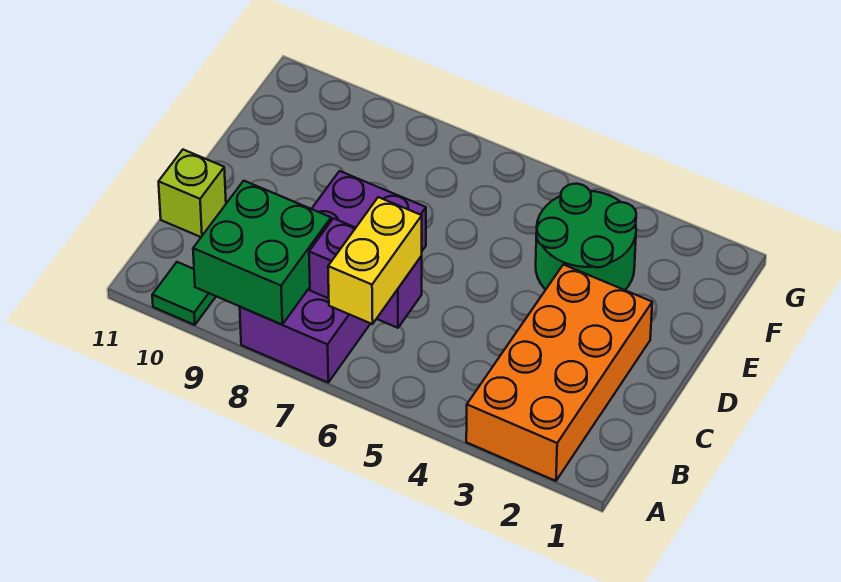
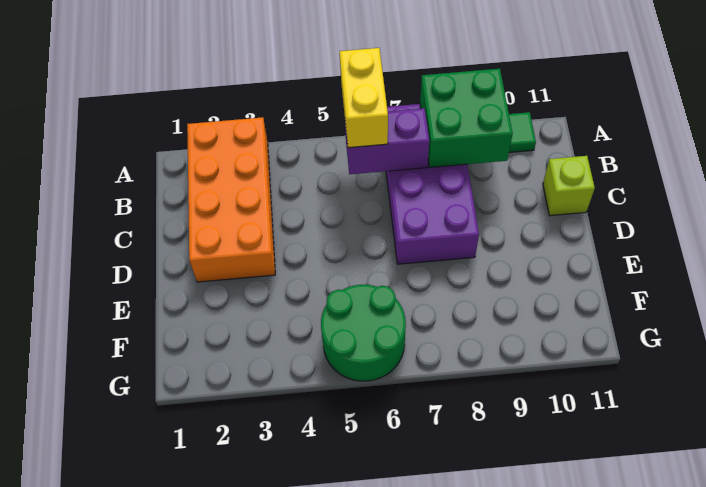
green 2x2 round brick [536,184,636,290] -> green 2x2 round brick moved to [321,285,406,381]

